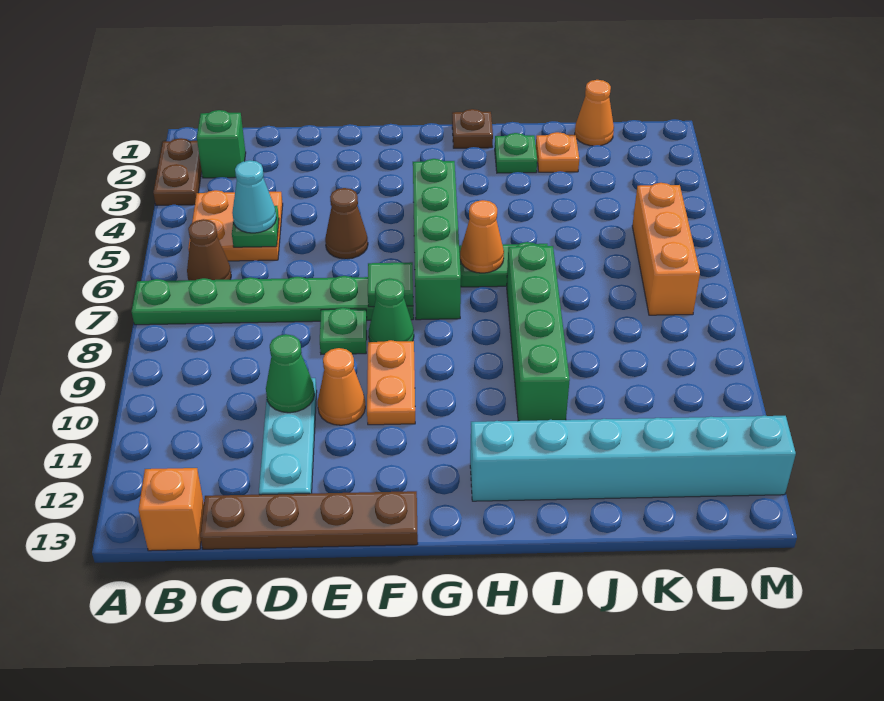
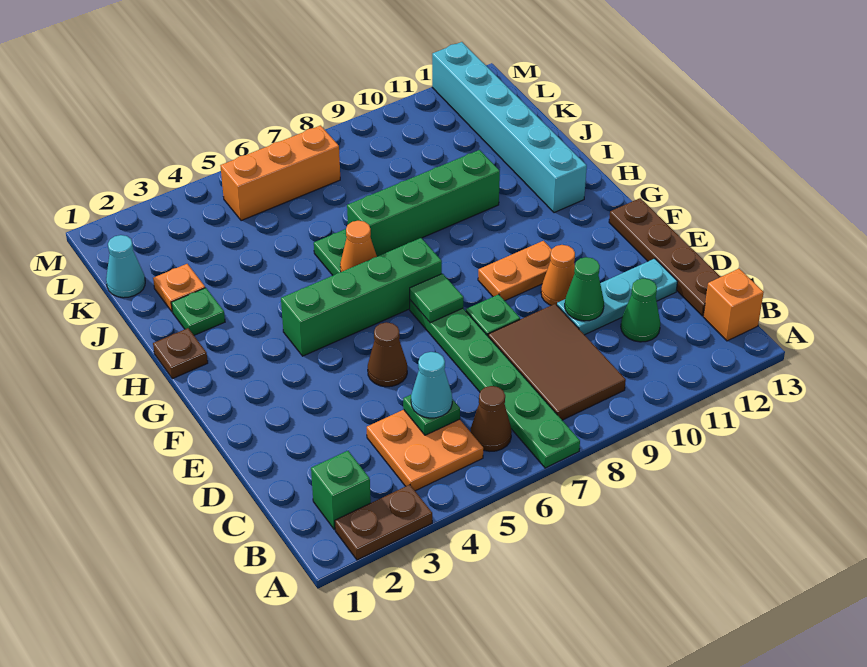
none -> brown 2x3 tile [488,304,626,420]
green 1x1 cone [369,278,414,342] -> green 1x1 cone moved to [621,278,660,342]
orange 1x1 cone [575,80,614,146] -> cyan 1x1 cone [106,235,145,298]

